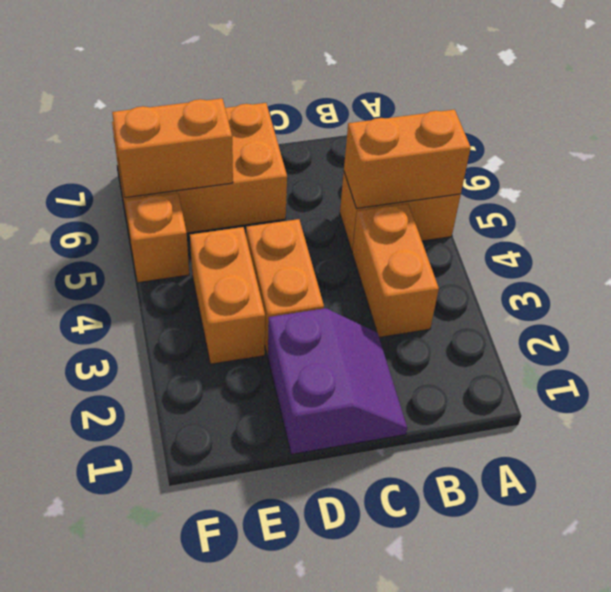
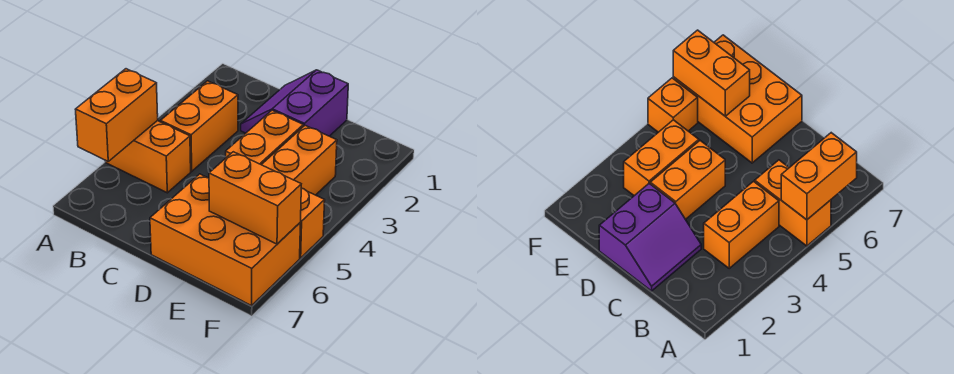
orange 1x2 brick [344,110,471,208] -> orange 1x2 brick turned to [75,69,158,161]

